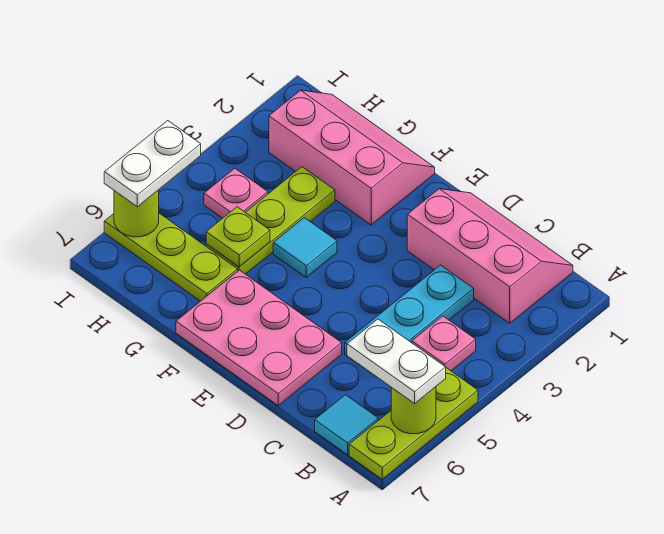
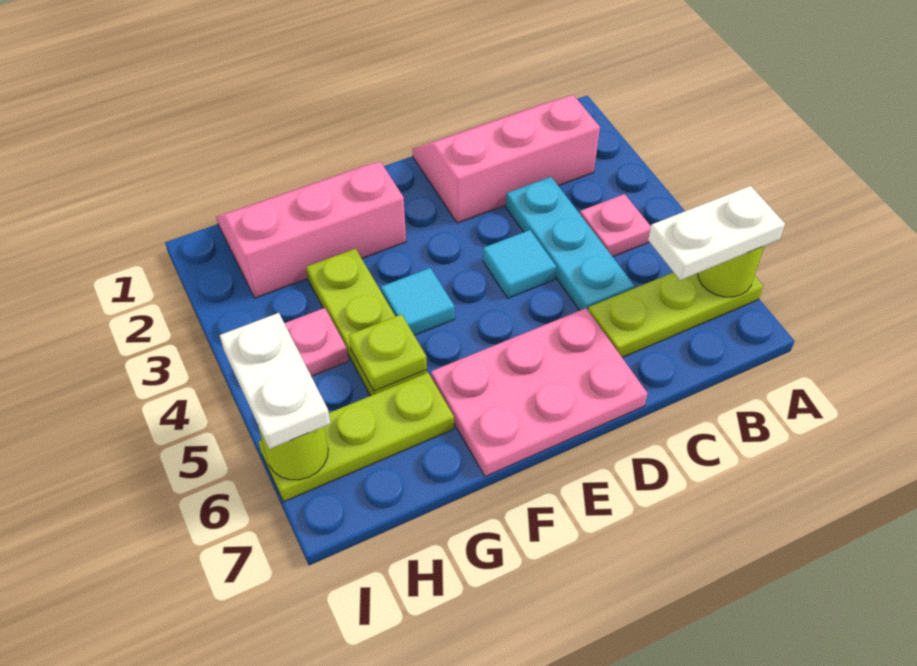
lime 1x3 plate [349,368,478,479] -> lime 1x3 plate turned to [588,272,763,358]
cyan 1x1 tile [315,395,378,455] -> cyan 1x1 tile moved to [483,230,556,298]

